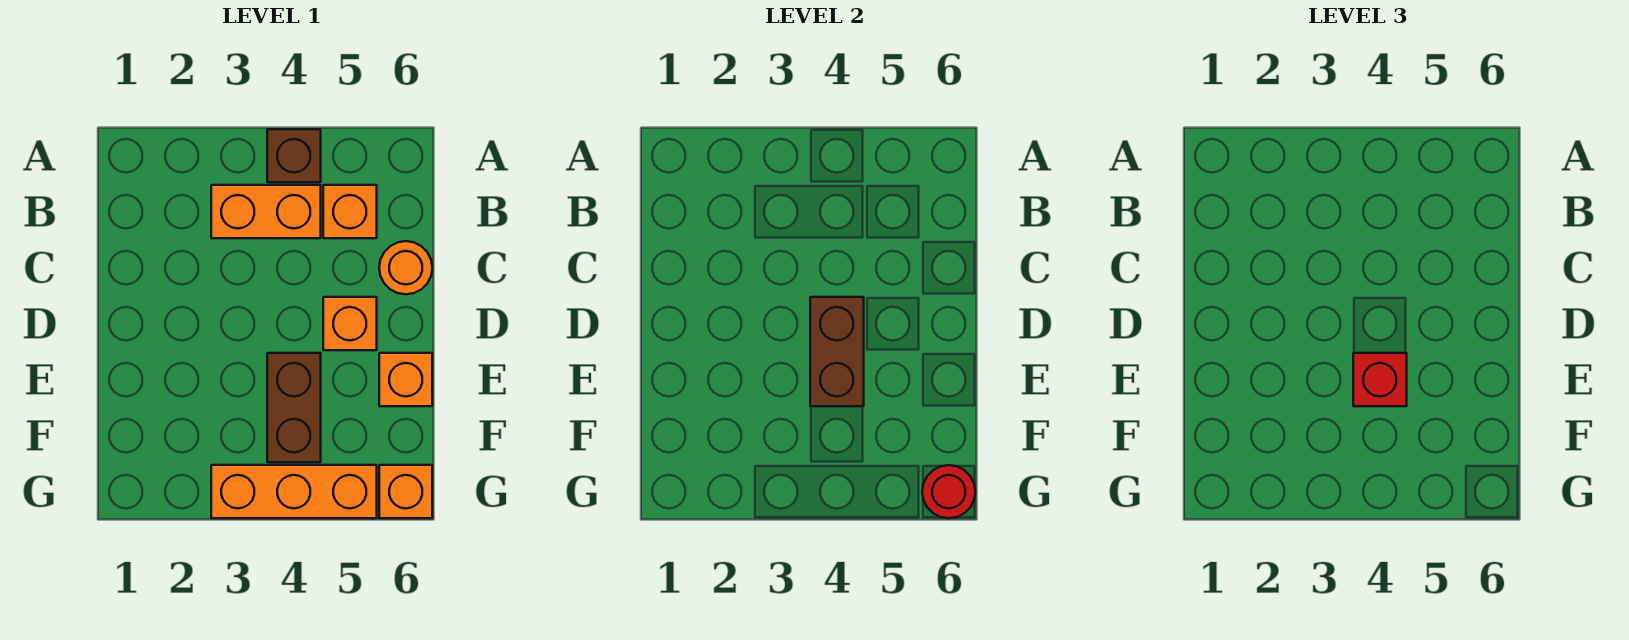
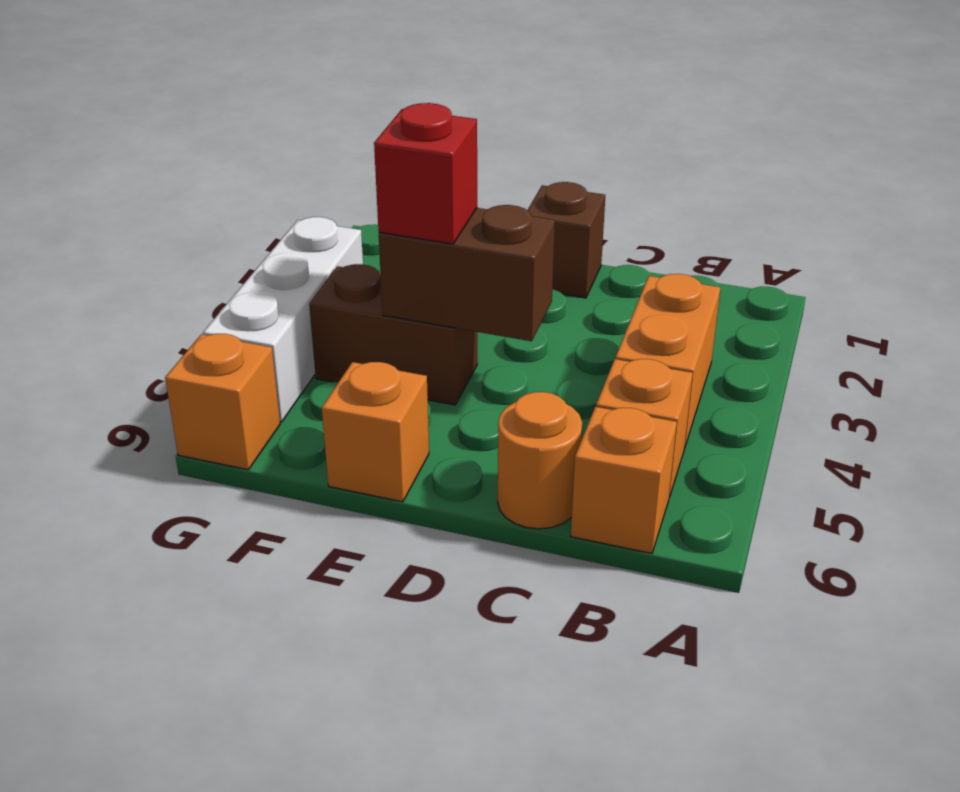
brown 1x1 brick [267,129,321,182] -> brown 1x1 brick moved to [527,182,605,298]
orange 1x1 brick [323,297,377,350] -> orange 1x1 brick moved to [571,407,677,553]
orange 1x3 brick [211,465,377,518] -> white 1x3 brick [203,217,363,422]
red 1x1 round brick [922,465,975,518] -> none

